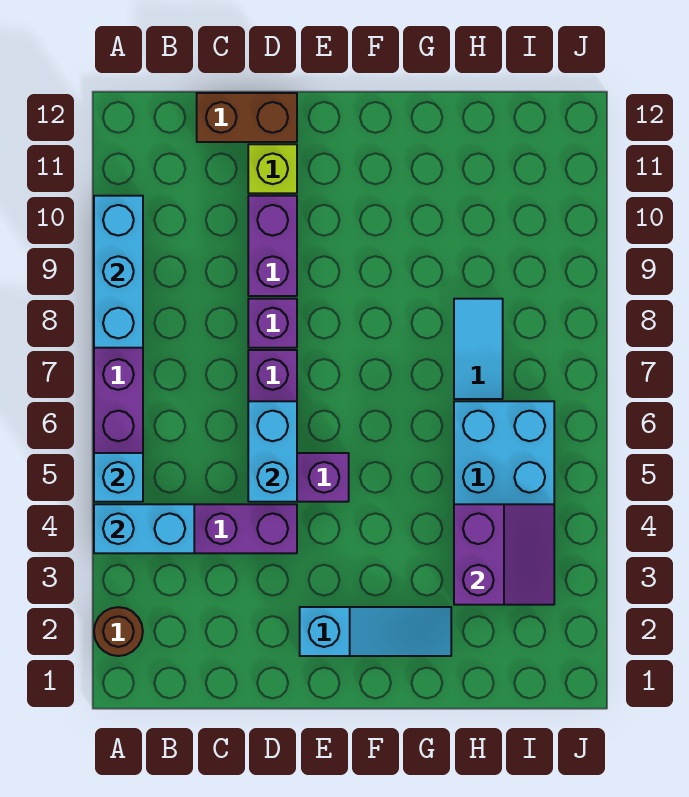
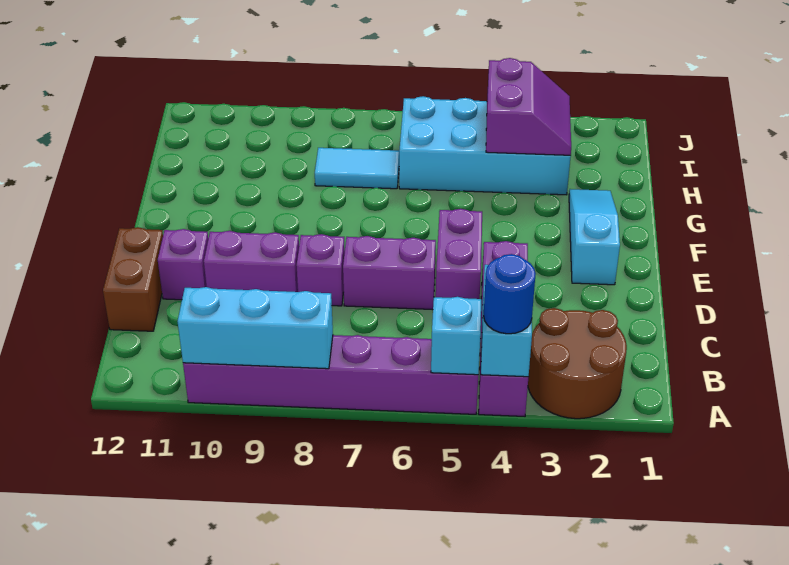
brown 1x1 round brick [94,607,143,656] -> brown 2x2 round brick [528,308,627,419]
none -> blue 1x1 round brick [484,254,536,334]
cyan 1x2 brick [248,401,297,502] -> none
lime 1x1 brick [248,144,297,193] -> purple 1x1 brick [158,229,208,300]
purple 2x2 slope [454,504,554,605] -> purple 2x2 slope turned to [486,58,571,155]

